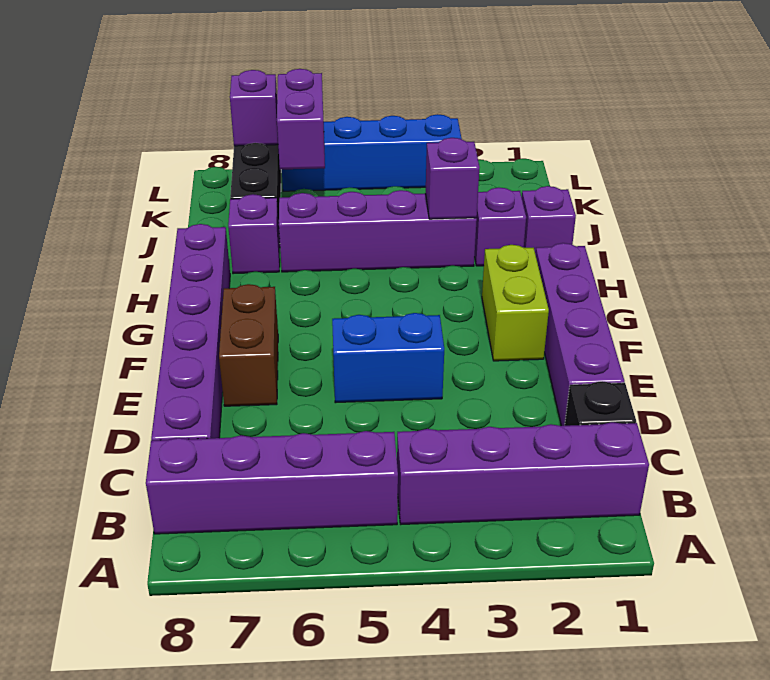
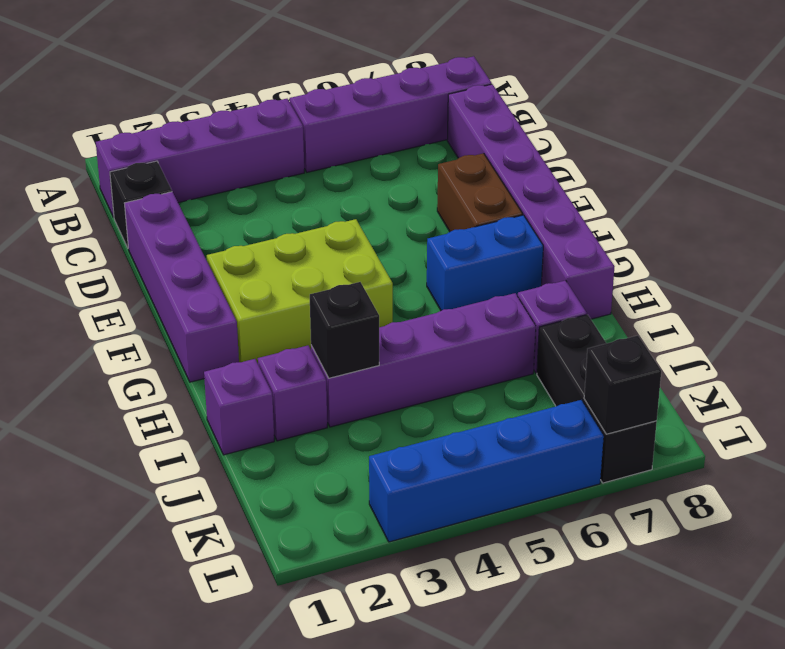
blue 1x2 brick [332,313,444,403] -> blue 1x2 brick moved to [427,215,543,311]
lime 1x2 brick [482,245,549,361] -> lime 2x3 brick [207,219,393,363]
purple 1x1 brick [426,138,480,219] -> black 1x1 brick [310,282,379,378]
purple 1x2 brick [277,69,325,170] -> none
purple 1x1 brick [230,70,278,146] -> black 1x1 brick [584,335,661,434]

